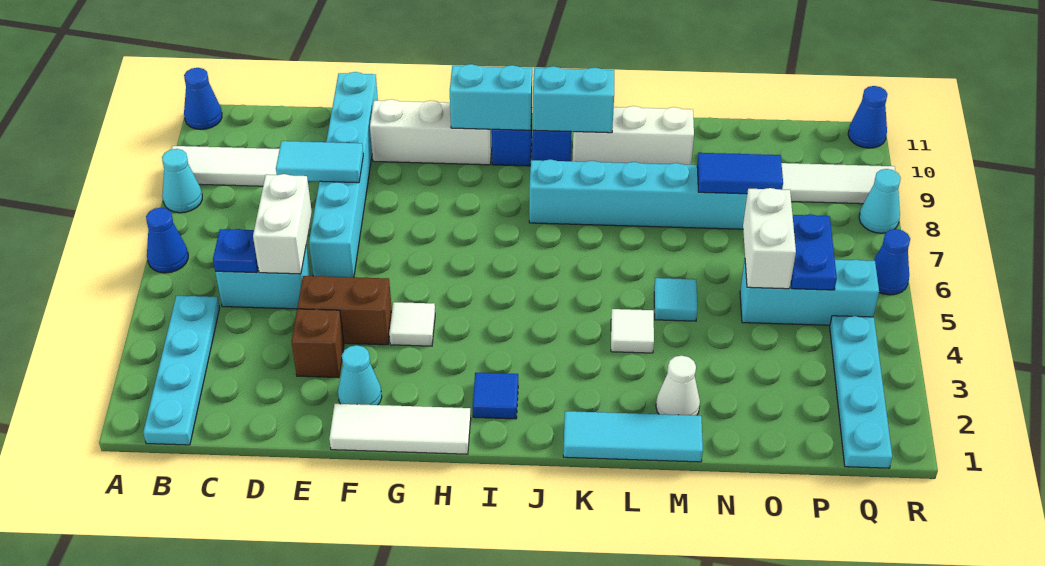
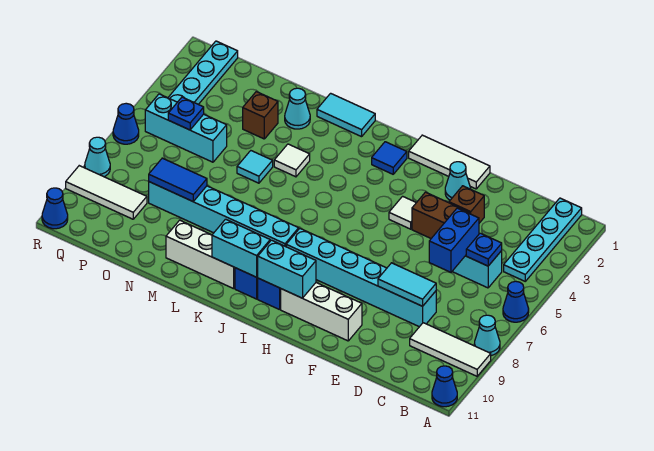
white 1x2 brick [253,174,312,274] -> blue 1x2 brick [429,208,479,273]
cyan 1x6 brick [309,72,378,277] -> cyan 1x6 brick turned to [286,229,436,327]
cyan 1x3 tile [563,411,703,462] -> cyan 1x2 tile [317,93,375,137]
white 1x1 cone [656,356,700,415] -> cyan 1x1 cone [285,88,310,129]
none -> brown 1x1 brick [243,92,278,139]
white 1x2 brick [743,188,796,289] -> none
blue 1x2 plate [791,214,837,290] -> blue 1x1 plate [168,97,204,130]

